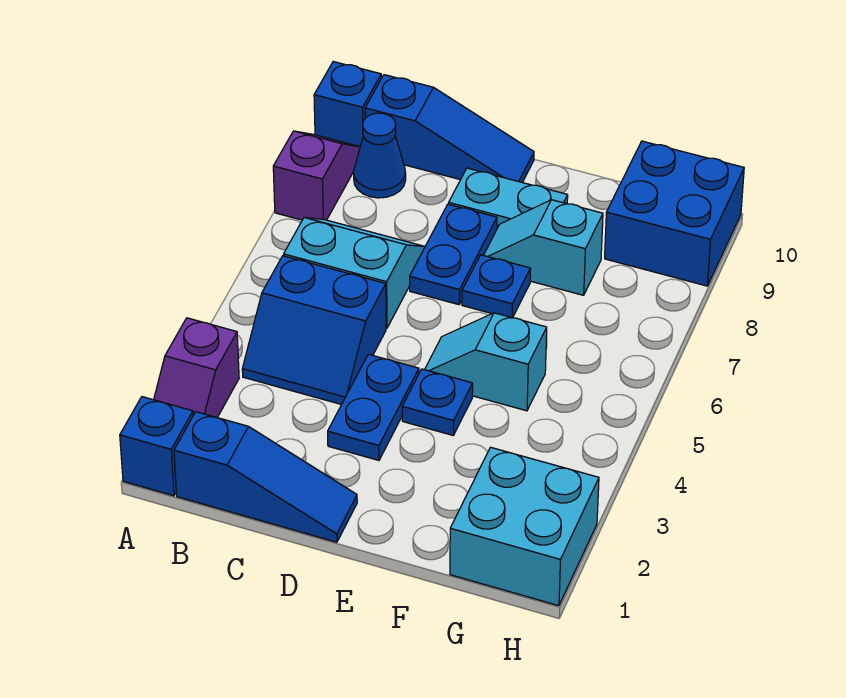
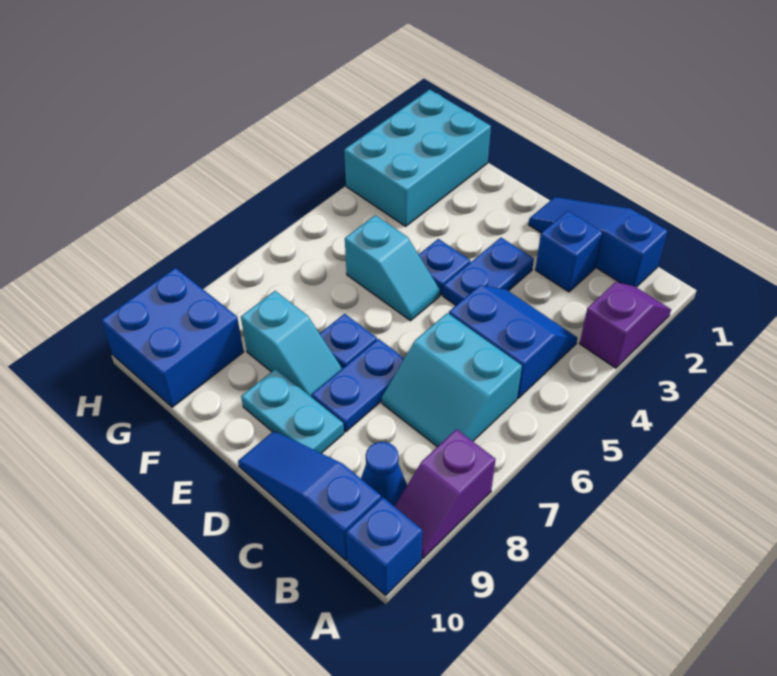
blue 1x1 brick [120,397,193,496] -> blue 1x1 brick moved to [535,211,603,292]
cyan 2x2 brick [450,447,599,606] -> cyan 2x3 brick [344,90,491,226]

